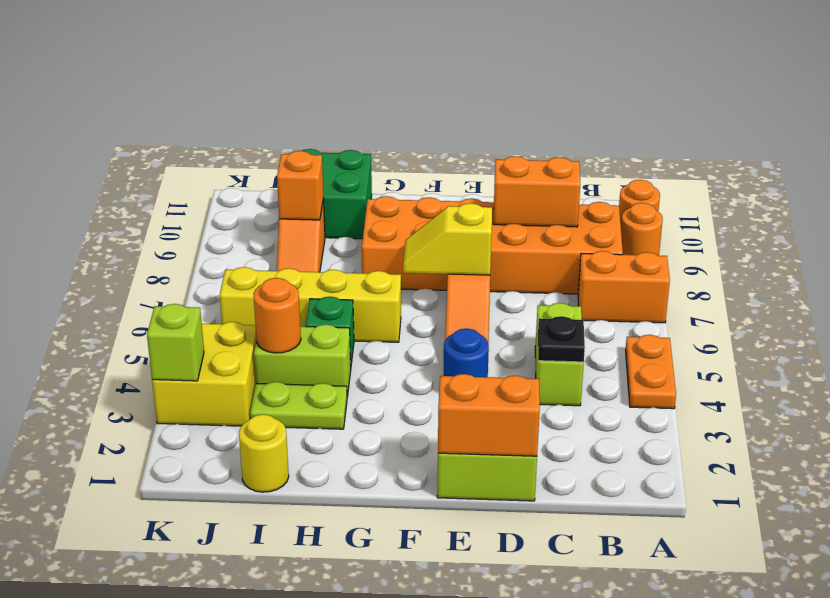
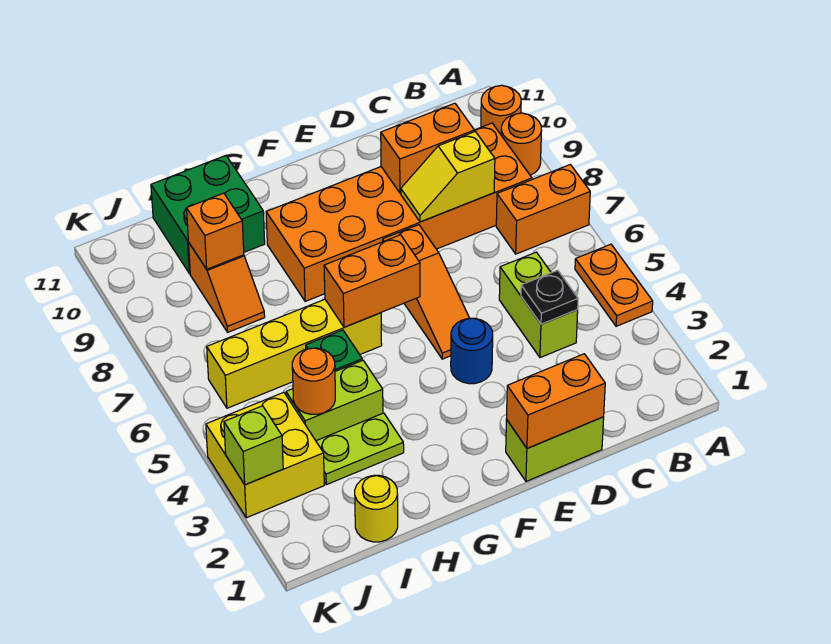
yellow 1x2 slope [403,203,492,275] -> yellow 1x2 slope moved to [401,132,495,222]
none -> orange 1x2 brick [324,235,420,327]

